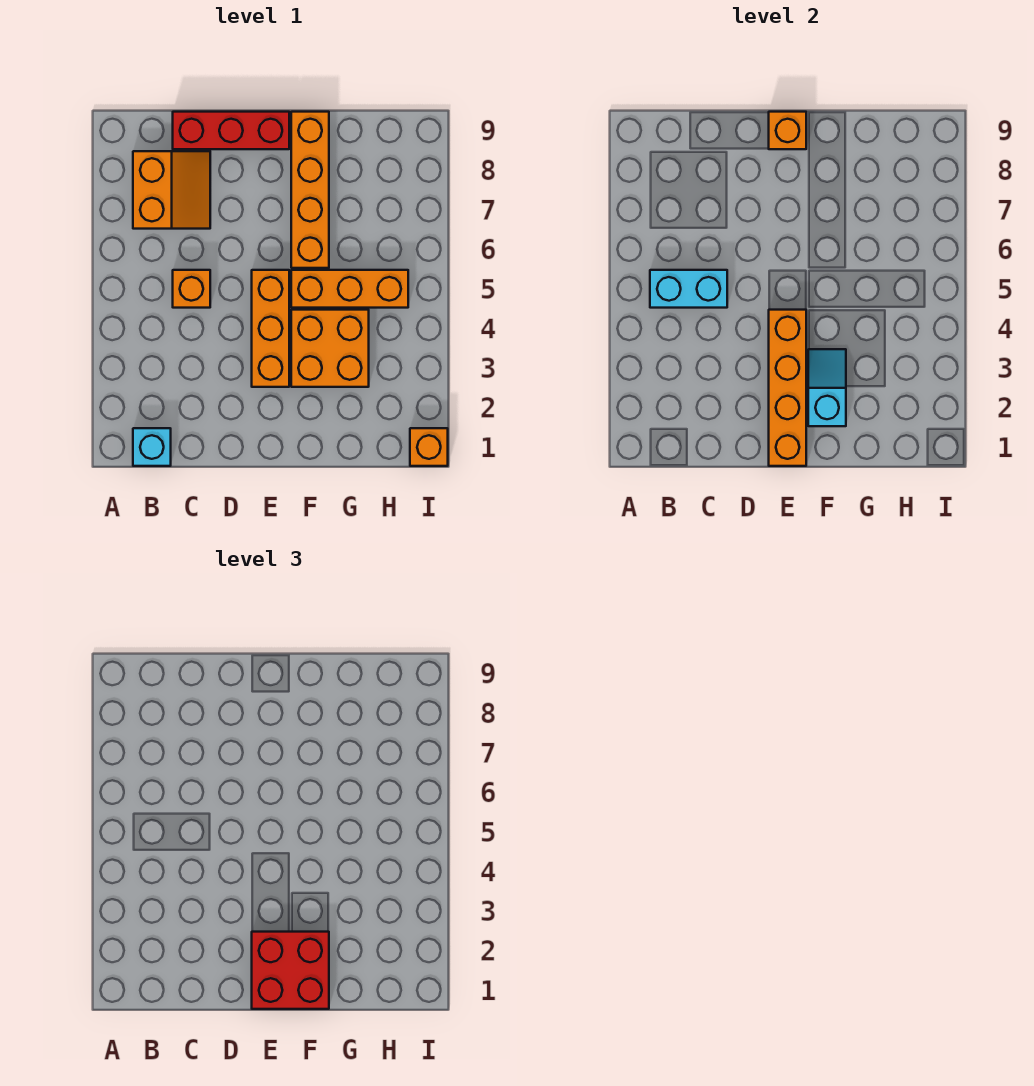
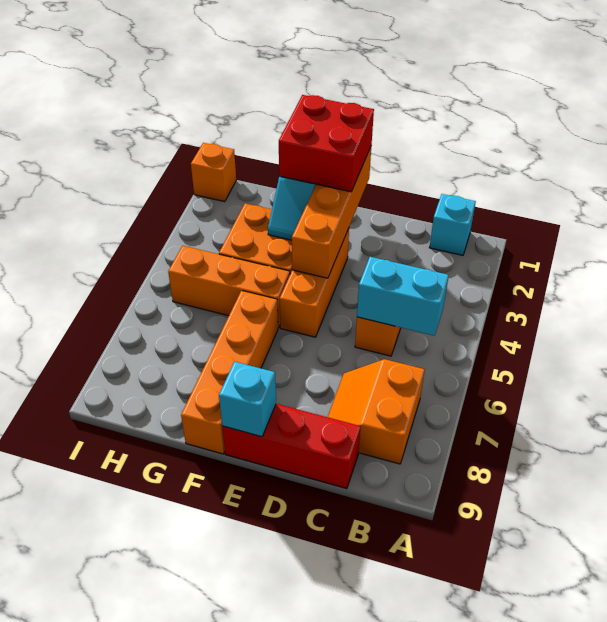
orange 1x1 brick [769,112,806,149] -> cyan 1x1 brick [219,362,276,437]

